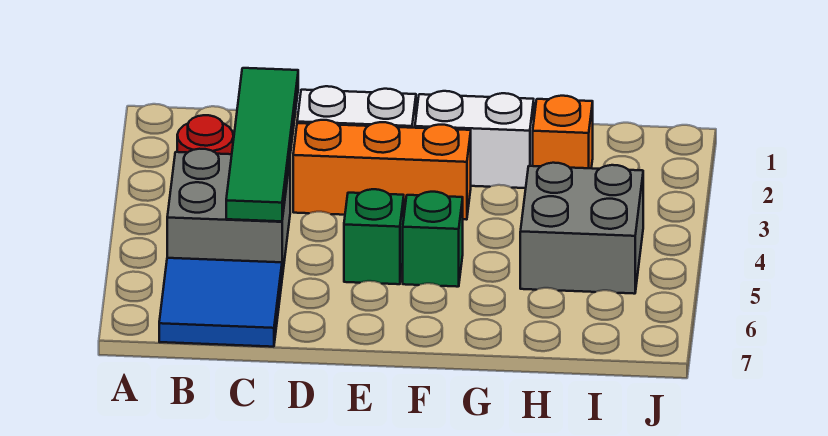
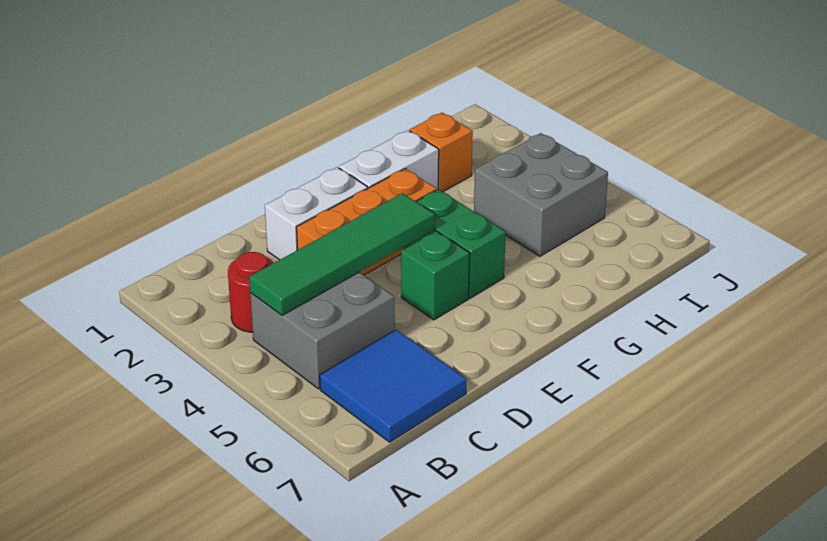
green 1x4 tile [226,68,298,221] -> green 1x4 tile turned to [249,193,435,315]
green 1x1 brick [403,192,463,287] -> green 1x2 brick [404,189,506,298]

